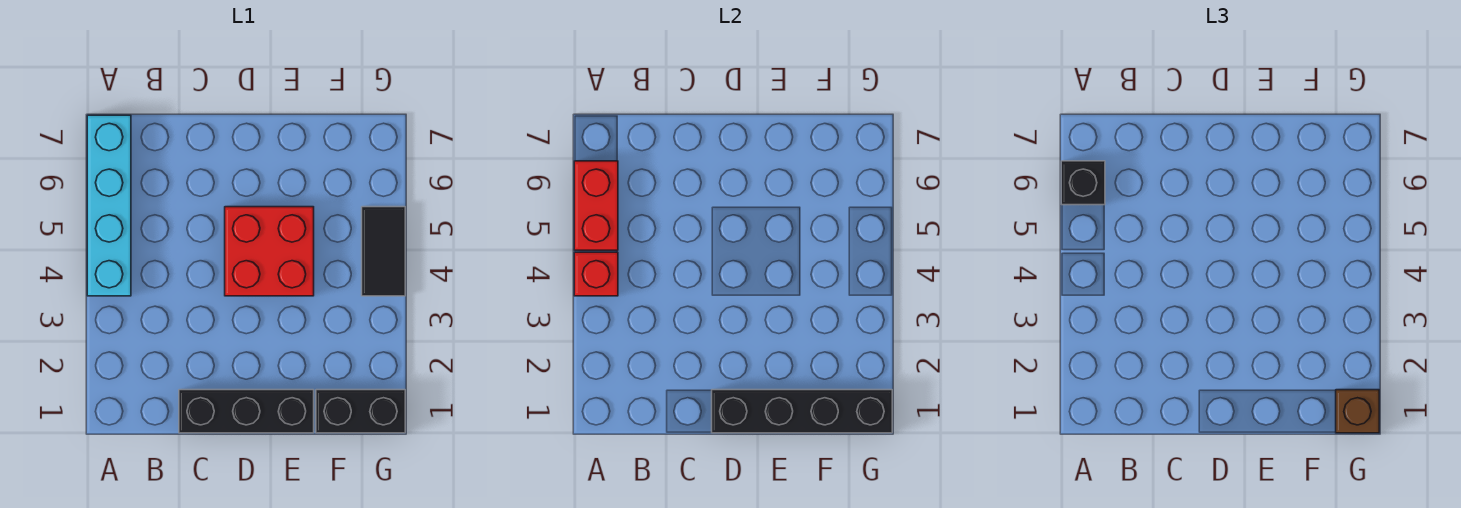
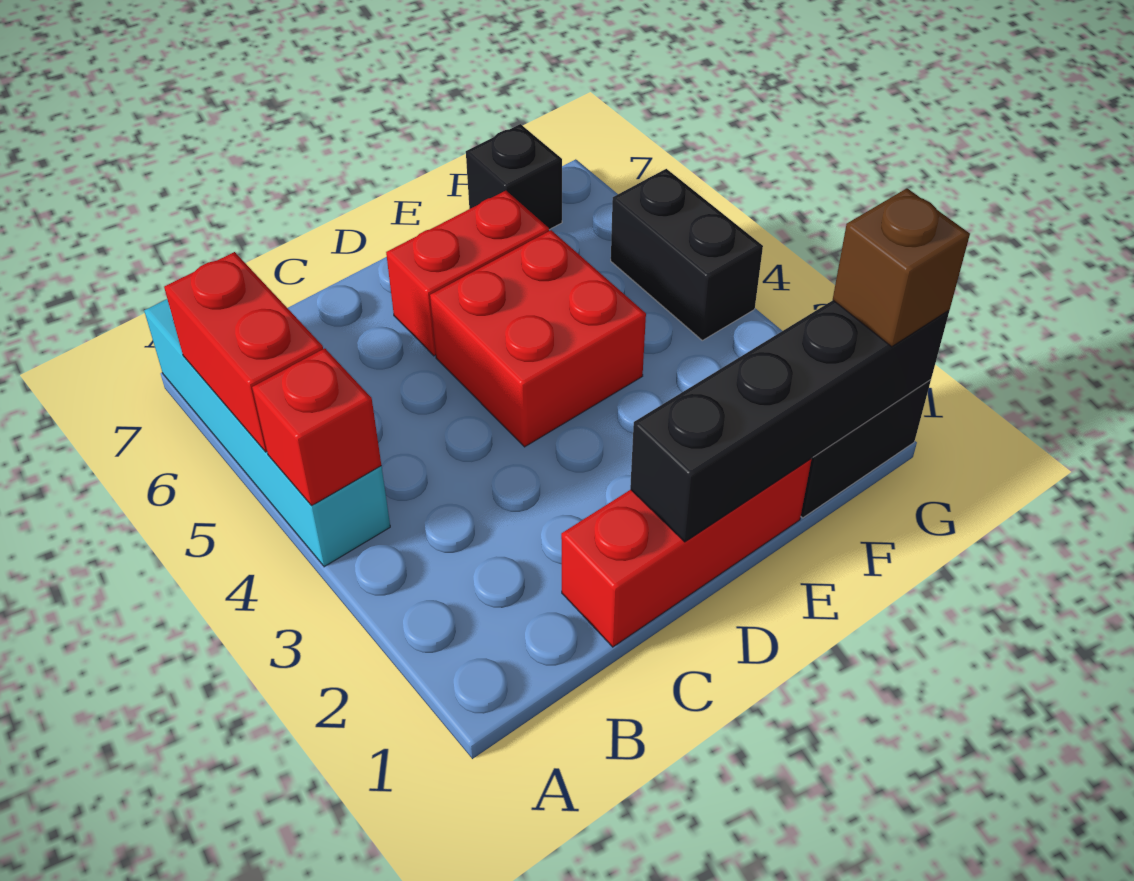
black 1x1 brick [1061,161,1105,205] -> black 1x1 brick moved to [466,124,562,230]
black 1x3 brick [179,390,314,433] -> red 1x3 brick [561,459,811,647]
none -> red 1x2 brick [386,191,549,356]
black 1x2 tile [362,207,405,296] -> black 1x2 brick [611,169,763,340]

